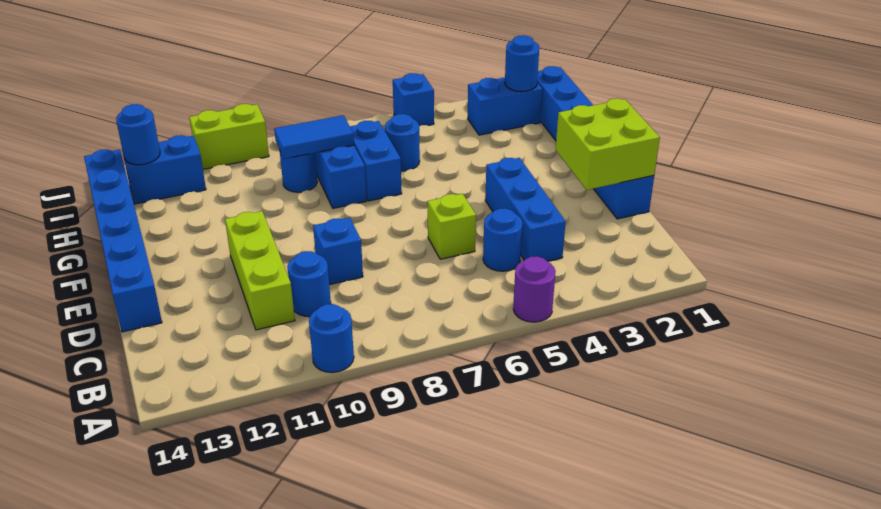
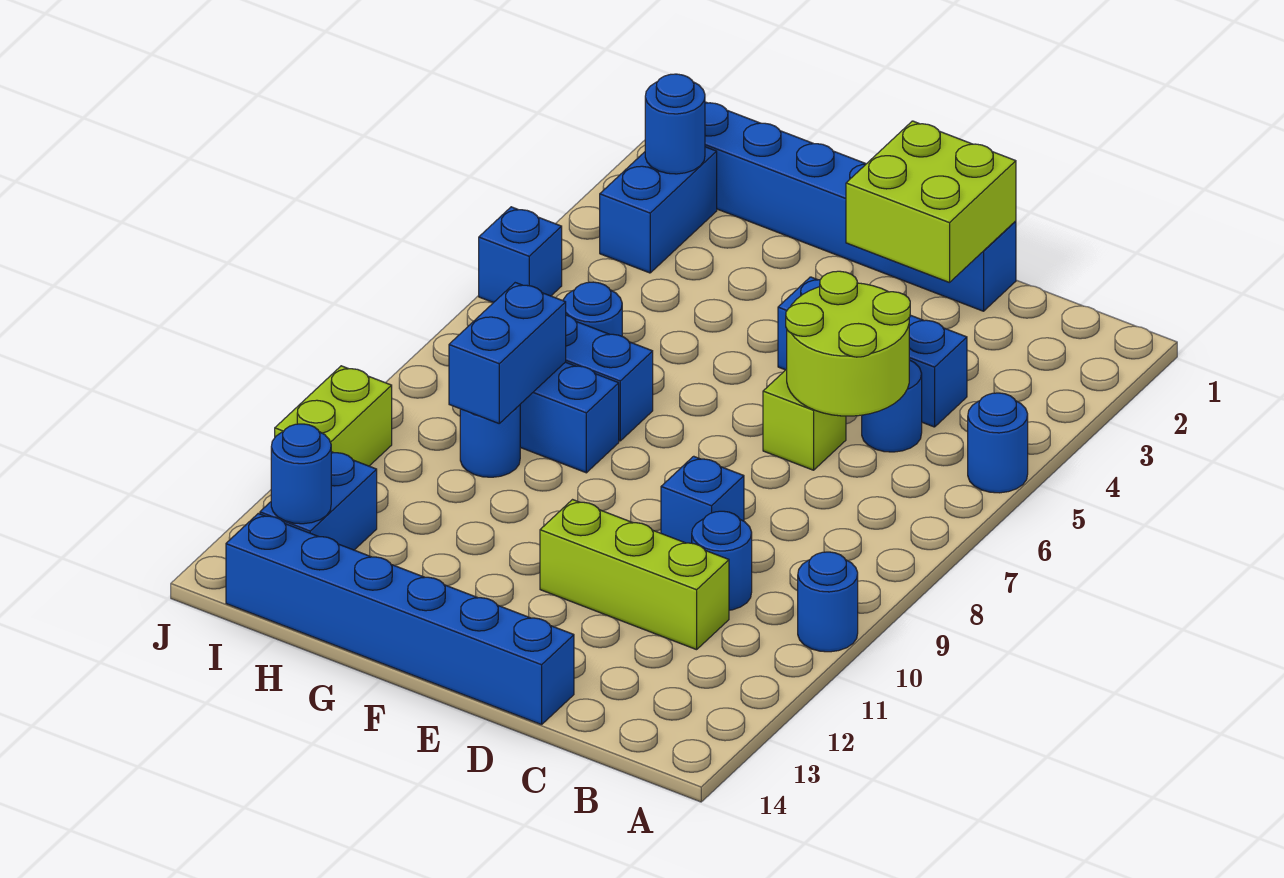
purple 1x1 round brick [513,256,556,322] -> blue 1x1 round brick [968,393,1028,493]
none -> lime 2x2 round brick [786,271,910,416]
blue 1x2 tile [274,115,354,159] -> blue 1x2 brick [449,283,566,423]

